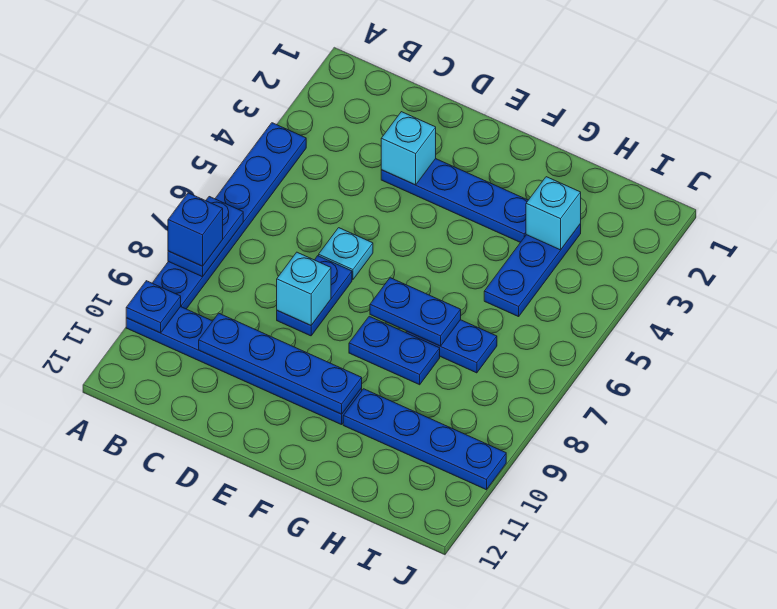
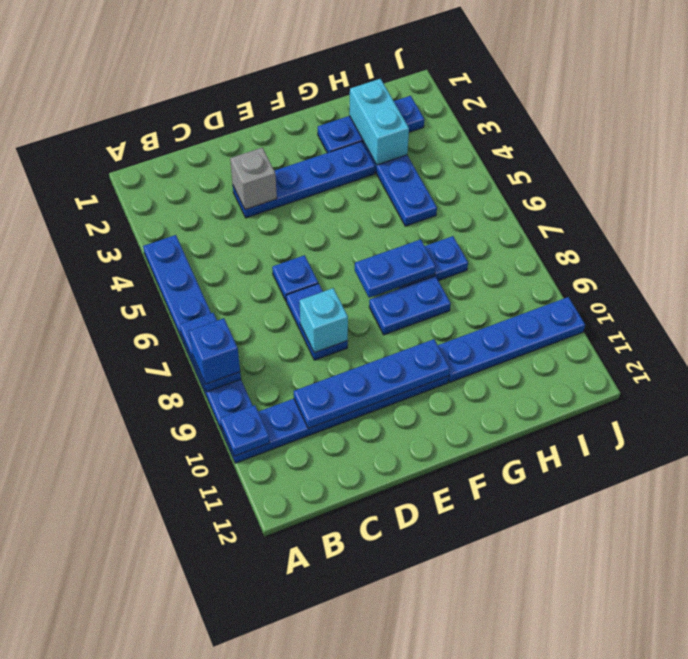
cyan 1x1 brick [381,112,436,185] -> grey 1x1 brick [230,148,277,210]
cyan 1x1 plate [319,228,373,280] -> blue 1x1 plate [272,255,318,300]
none -> blue 1x3 plate [318,96,424,153]
cyan 1x1 brick [526,177,581,250] -> cyan 1x2 brick [349,79,409,165]

